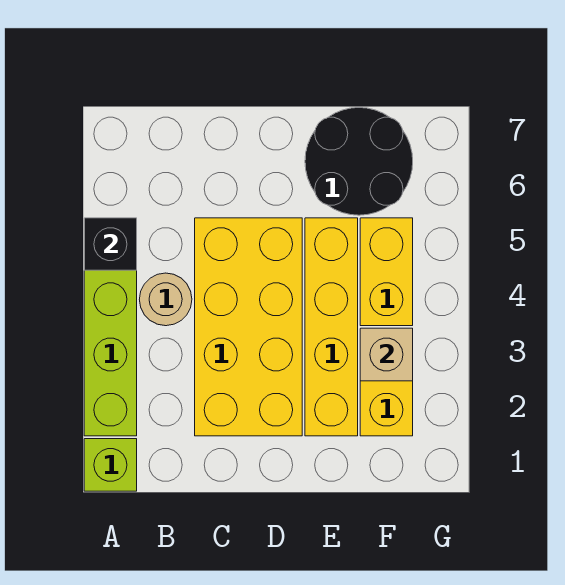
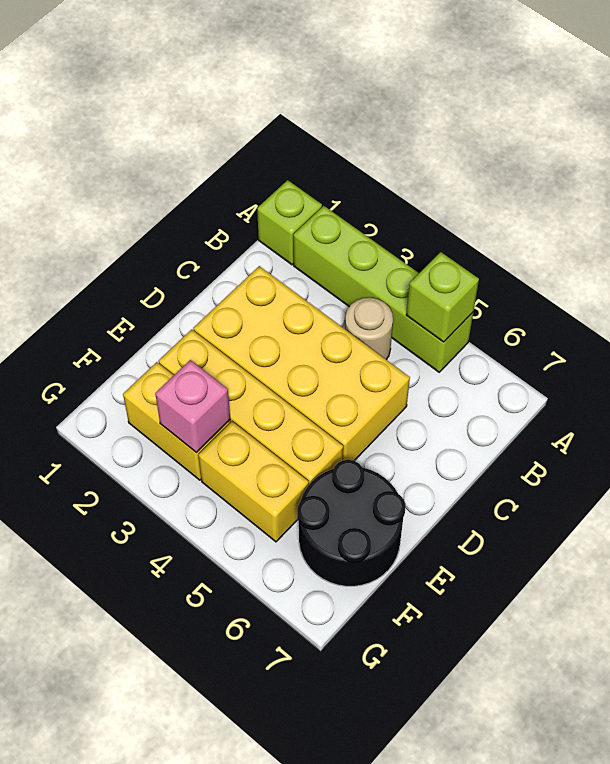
black 1x1 brick [84,218,137,270] -> lime 1x1 brick [406,252,479,342]
tan 1x1 brick [360,328,413,381] -> pink 1x1 brick [155,360,230,453]

